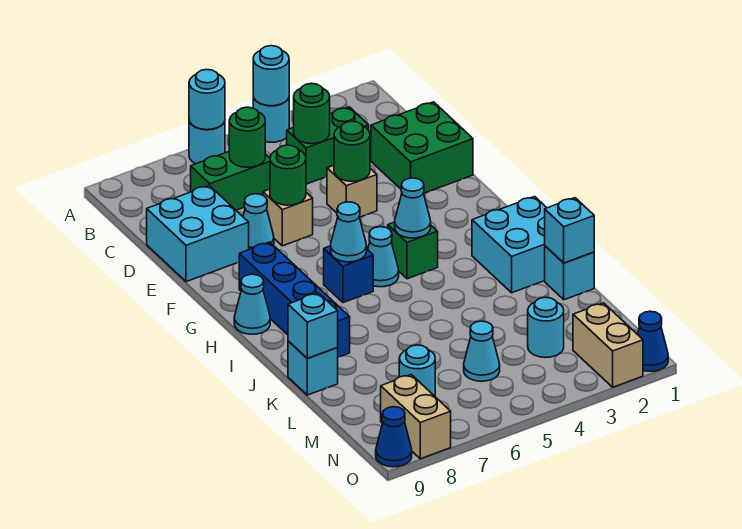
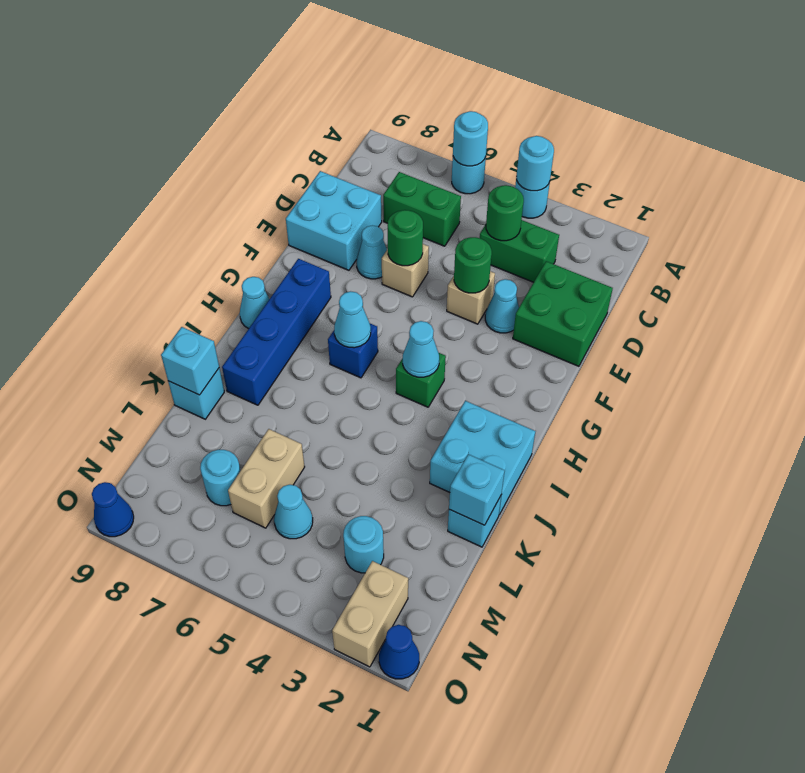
green 1x1 round brick [229,107,265,167] -> none
cyan 1x1 cone [368,227,399,287] -> cyan 1x1 cone moved to [485,279,519,333]
tan 1x2 brick [381,375,451,459] -> tan 1x2 brick moved to [228,429,305,528]

